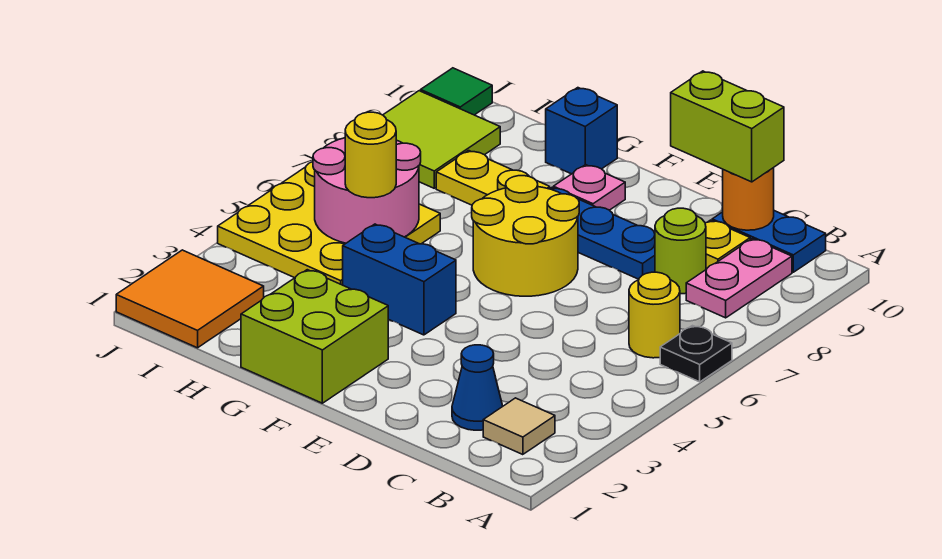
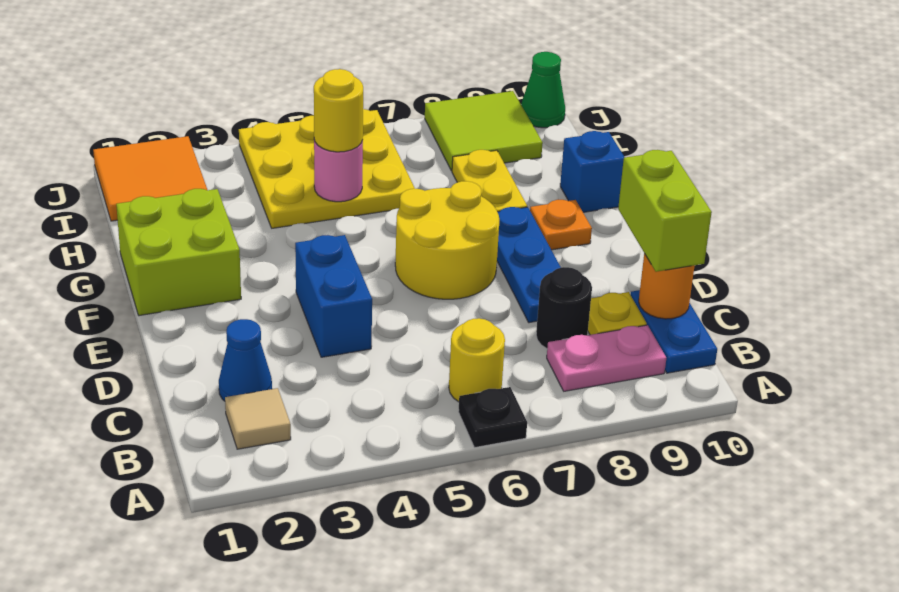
lime 1x1 round brick [655,208,706,294] -> black 1x1 round brick [536,267,592,349]
blue 1x2 brick [343,224,456,335] -> blue 1x2 brick moved to [295,235,372,357]
pink 1x1 plate [553,165,625,210] -> orange 1x1 plate [530,200,592,250]
pink 2x2 round brick [313,138,421,243] -> pink 1x1 round brick [314,140,363,202]
green 1x1 tile [421,68,492,115] -> green 1x1 cone [521,52,565,128]

